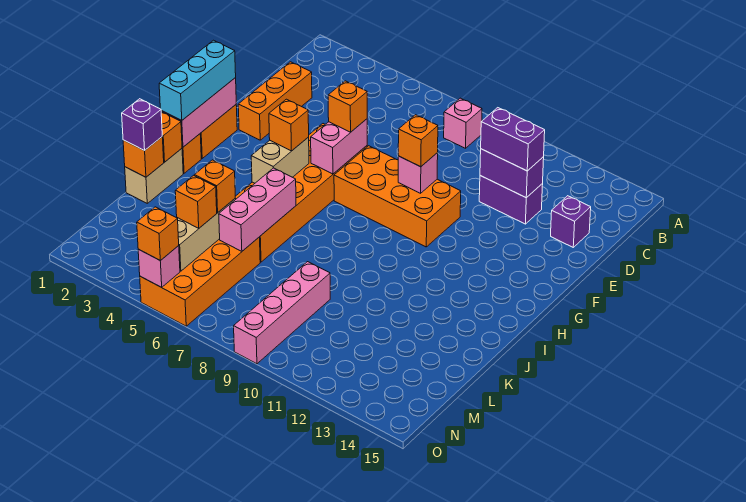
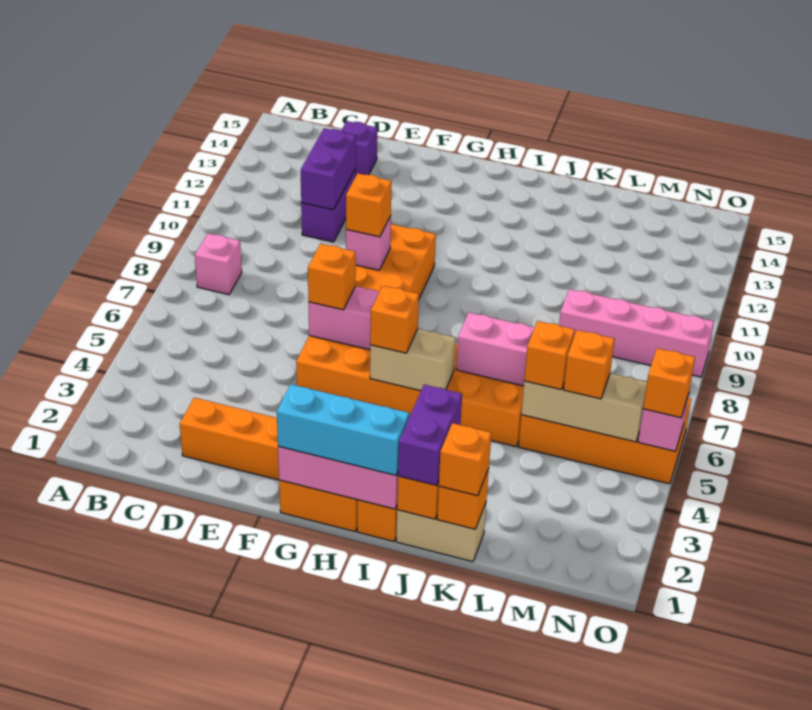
purple 1x2 brick [481,108,545,171] -> purple 1x2 brick moved to [398,385,462,485]
purple 1x1 brick [122,99,162,151] -> orange 1x1 brick [439,423,491,496]

